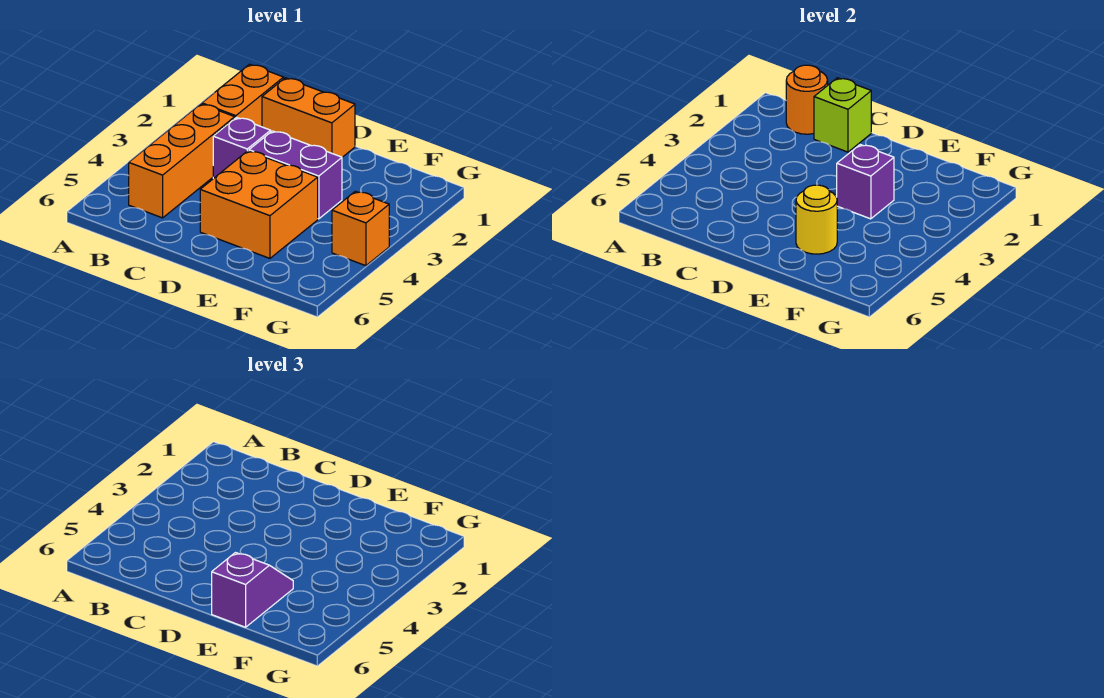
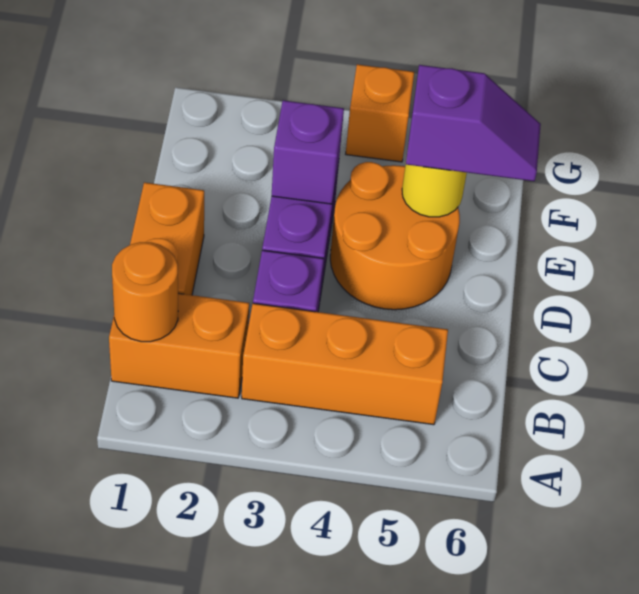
lime 1x1 brick [814,78,871,152] -> none
orange 2x2 brick [200,151,318,258] -> orange 2x2 round brick [330,162,460,310]
purple 1x2 slope [212,553,293,627] -> purple 1x2 slope turned to [406,65,541,181]

